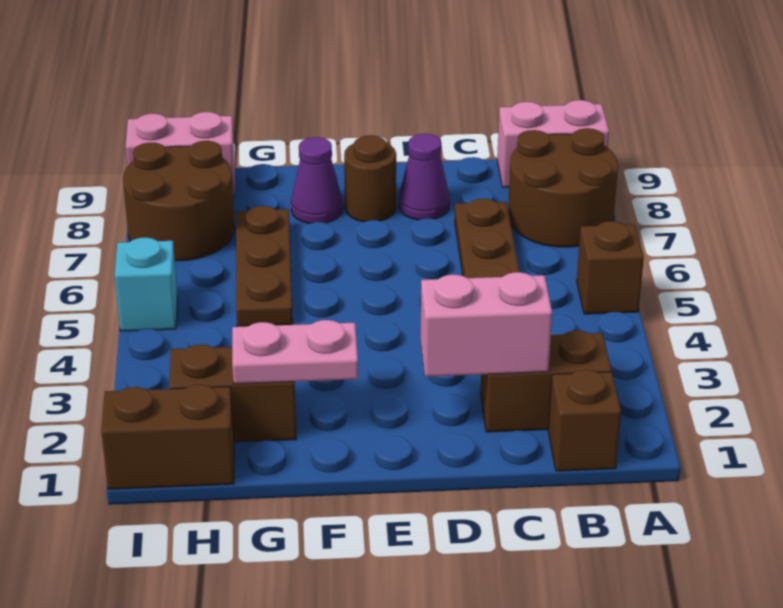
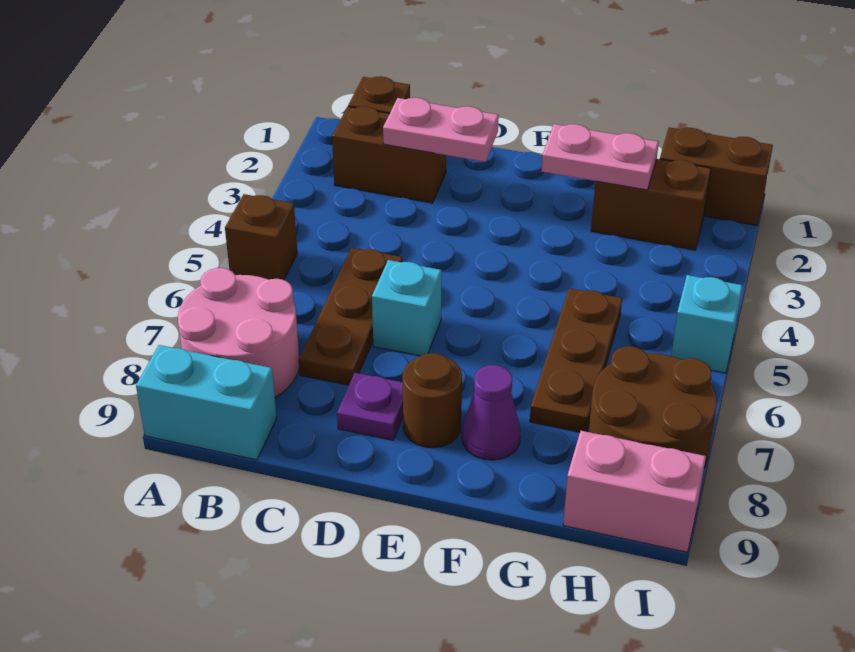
brown 2x2 round brick [508,128,618,247] -> pink 2x2 round brick [178,268,299,397]
pink 1x2 brick [497,100,609,187] -> cyan 1x2 brick [136,345,277,460]
pink 1x2 brick [421,272,552,377] -> pink 1x2 plate [383,98,499,162]
none -> cyan 1x1 brick [372,260,442,356]
purple 1x1 cone [399,134,450,220] -> purple 1x1 plate [337,373,403,440]

